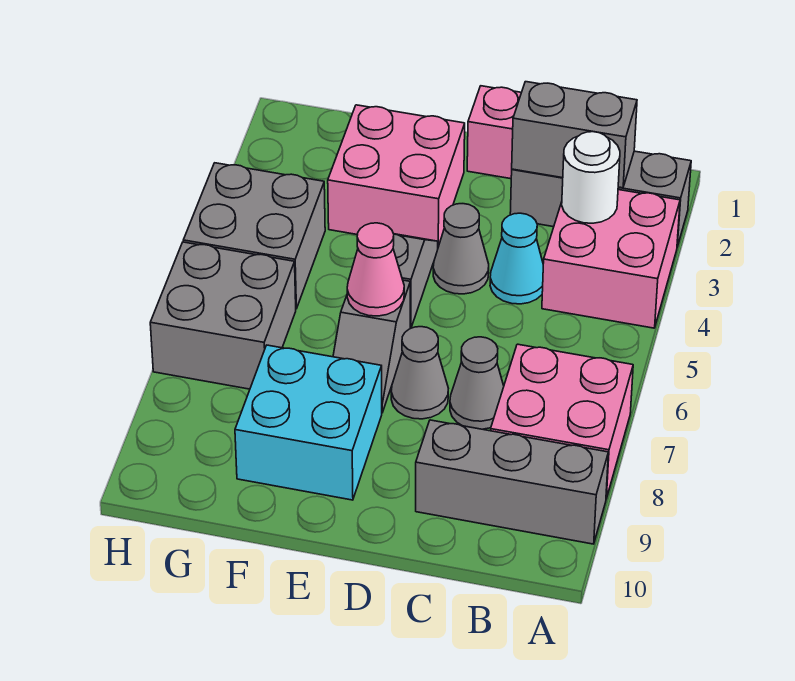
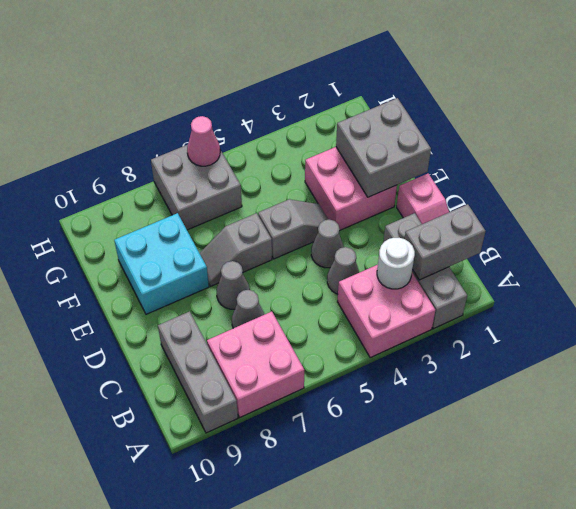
grey 1x2 brick [512,82,637,188] -> grey 1x2 brick turned to [405,204,486,280]
cyan 1x1 cone [490,213,543,304] -> grey 1x1 cone [327,247,359,294]
pink 1x1 cone [347,223,404,316] -> pink 1x1 cone moved to [187,116,220,166]
grey 2x2 brick [183,163,325,309] -> grey 2x2 brick moved to [336,98,431,197]

